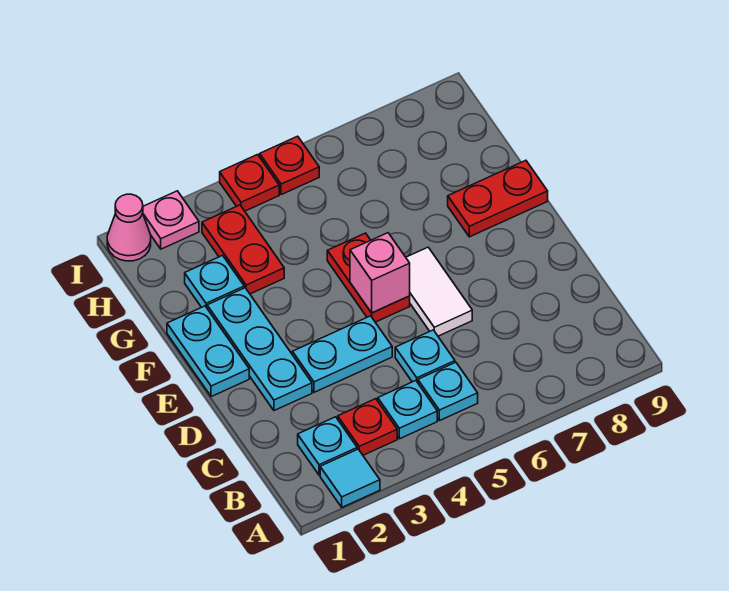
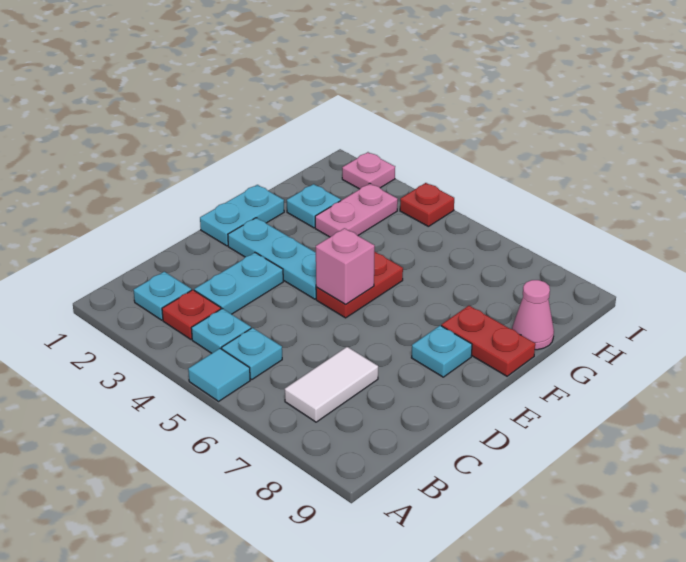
cyan 1x1 tile [320,449,380,507] -> cyan 1x1 tile moved to [188,349,250,401]
cyan 1x1 plate [395,330,455,383] -> cyan 1x1 plate moved to [412,326,472,377]
cyan 1x3 plate [207,288,312,411] -> cyan 1x3 plate turned to [228,218,316,299]
cyan 1x2 plate [292,316,392,392] -> cyan 1x2 plate turned to [194,253,283,314]
white 1x2 tile [406,247,472,336] -> white 1x2 tile moved to [285,347,378,422]
red 1x2 plate [202,205,284,294] -> pink 1x2 plate [315,183,398,237]
pink 1x1 cone [107,194,151,261] -> pink 1x1 cone moved to [512,280,554,350]
red 1x1 plate [260,136,319,195] -> none

